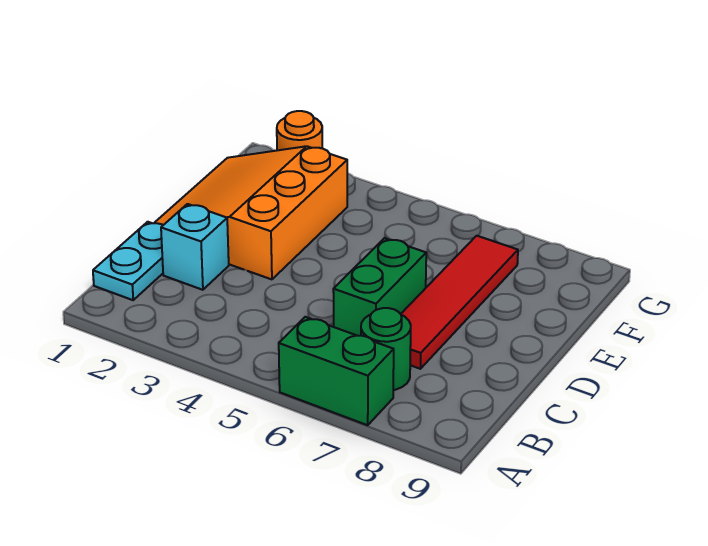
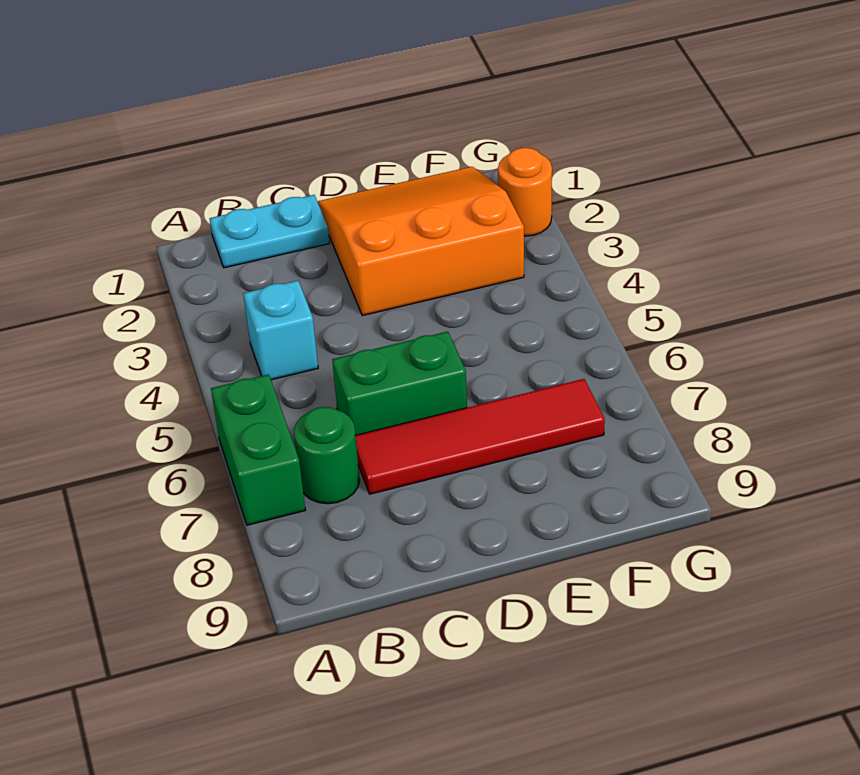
cyan 1x1 brick [161,204,229,290] -> cyan 1x1 brick moved to [243,281,318,380]

